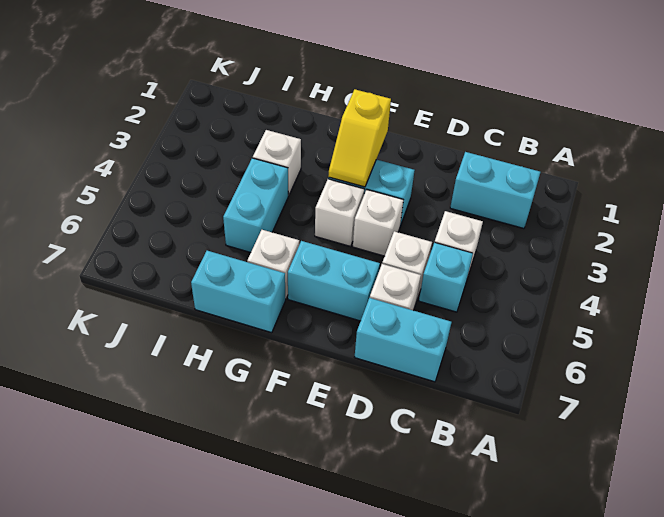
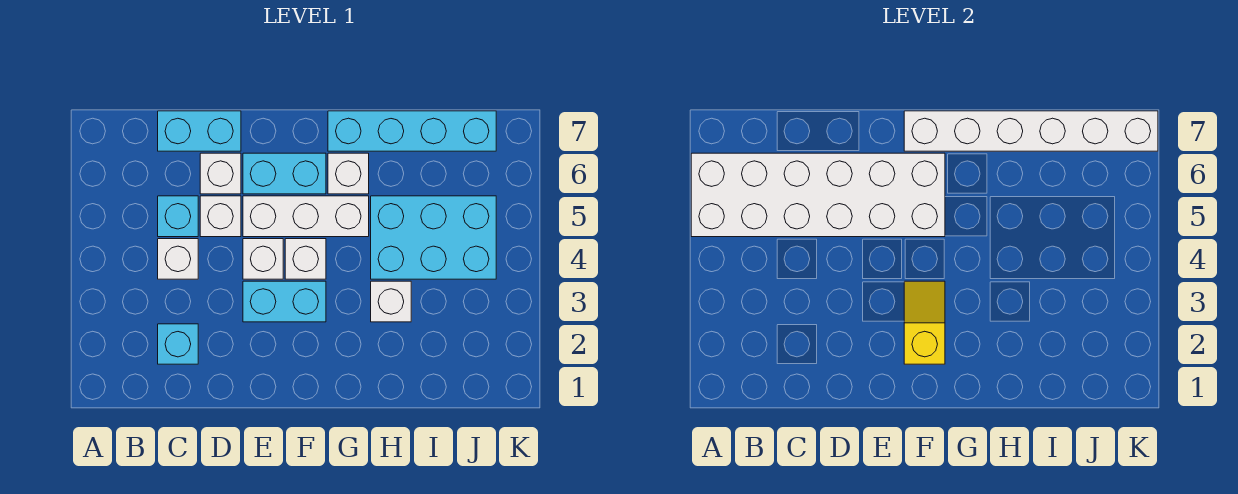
none -> white 2x6 brick [691,153,945,237]
cyan 1x2 brick [450,152,540,229] -> cyan 1x1 brick [158,324,198,364]
none -> white 1x3 brick [243,196,369,237]
none -> white 1x6 brick [904,111,1158,151]
cyan 1x2 brick [191,251,285,333] -> cyan 1x4 brick [328,111,496,151]
cyan 1x2 brick [223,158,288,253] -> cyan 2x3 brick [371,196,496,279]

